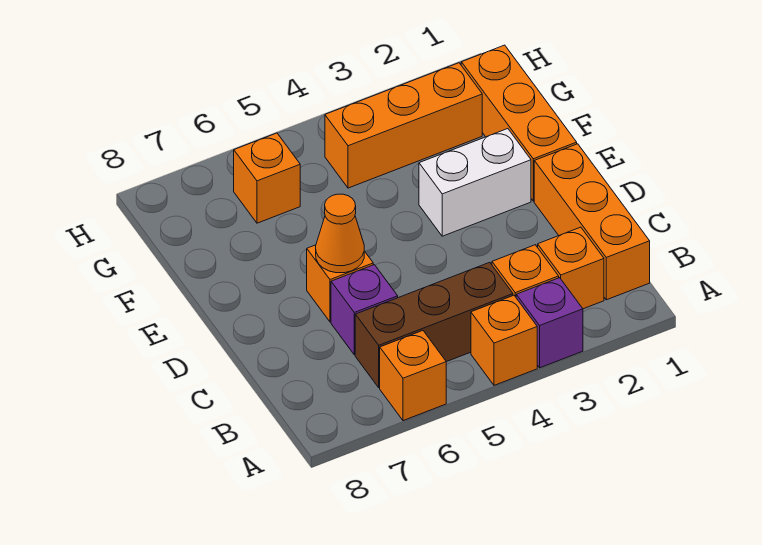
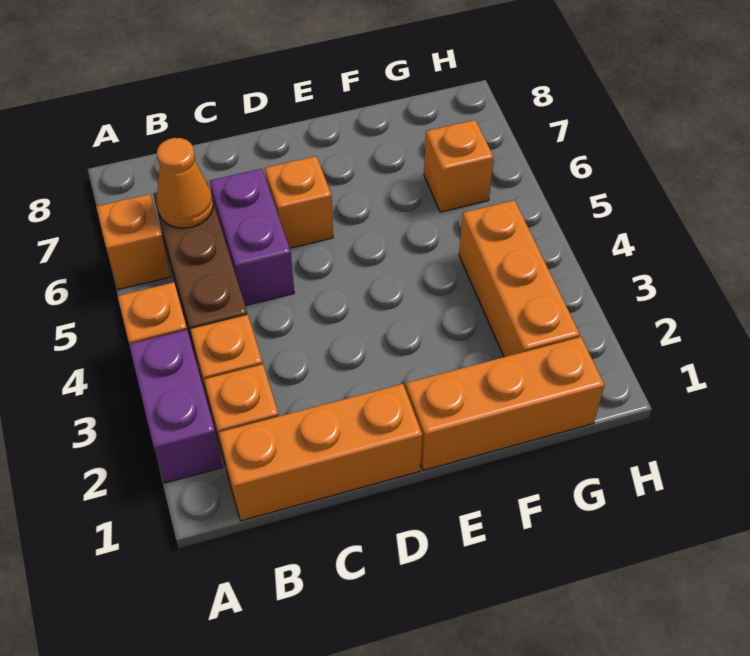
purple 1x1 brick [516,278,583,368] -> purple 1x2 brick [129,330,222,483]
purple 1x1 brick [331,265,398,355] -> purple 1x2 brick [210,169,294,306]
orange 1x1 cone [316,194,364,273] -> orange 1x1 cone moved to [157,138,213,228]
white 1x2 brick [419,129,531,236] -> none

